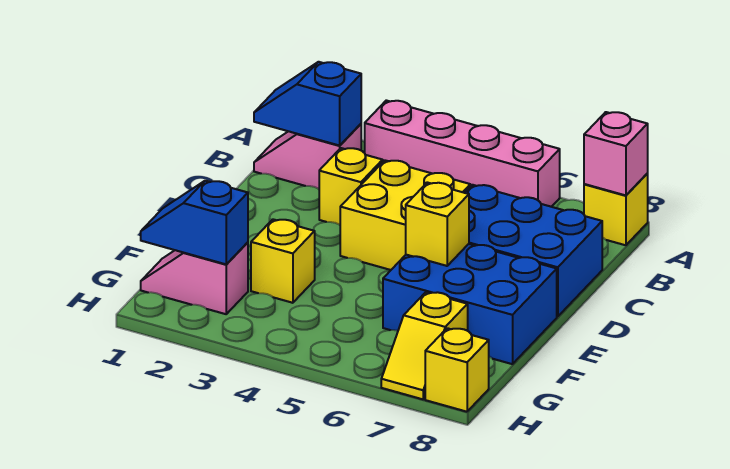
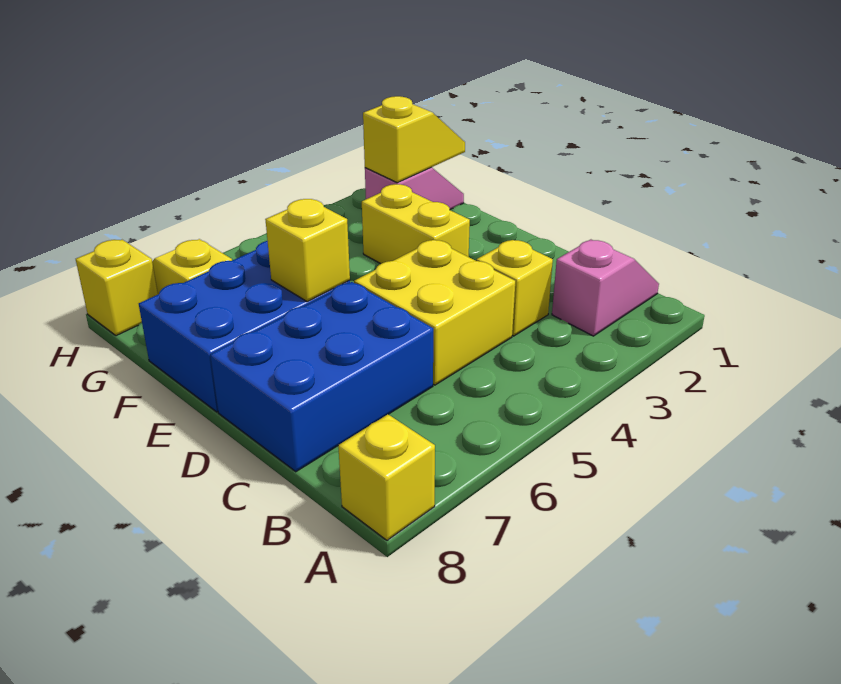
pink 1x4 brick [365,100,560,207] -> none
pink 1x1 brick [584,112,648,195] -> none
blue 1x2 slope [254,62,361,146] -> none
yellow 1x1 brick [251,219,315,303] -> yellow 1x2 brick [362,184,470,264]
blue 1x2 slope [141,181,248,264] -> yellow 1x2 slope [363,96,465,183]

